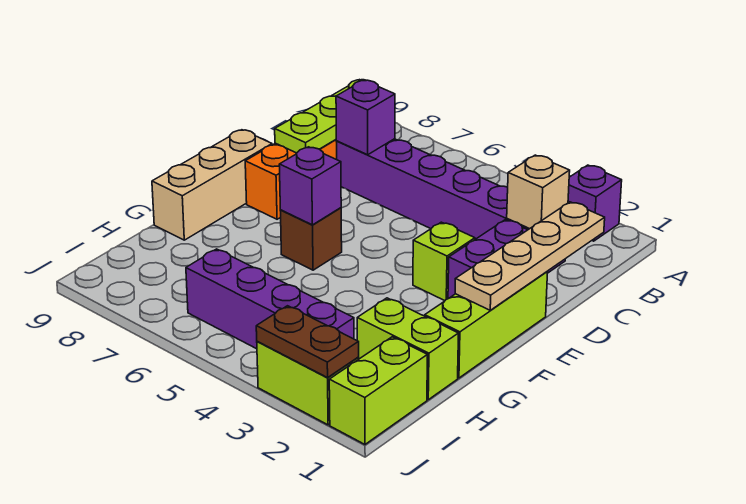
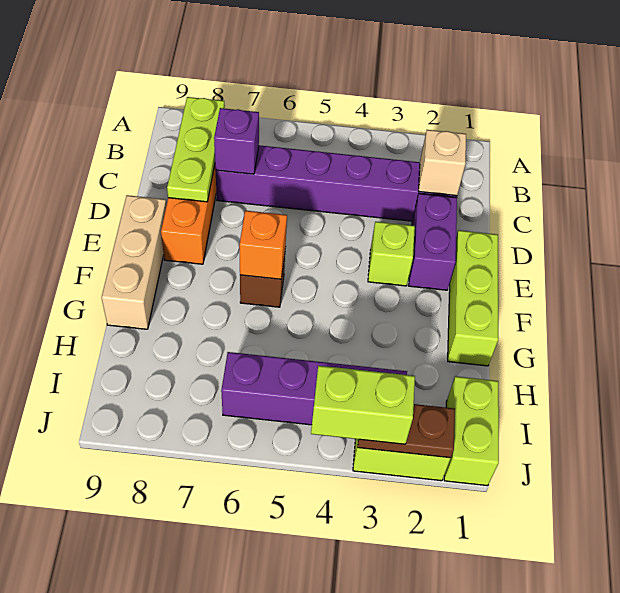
purple 1x1 brick [568,165,622,241] -> none
tan 1x4 plate [455,202,605,310] -> none
purple 1x1 brick [279,147,341,225] -> orange 1x1 brick [239,211,287,279]
lime 1x2 brick [357,298,459,400] -> lime 1x2 brick moved to [311,366,415,444]

